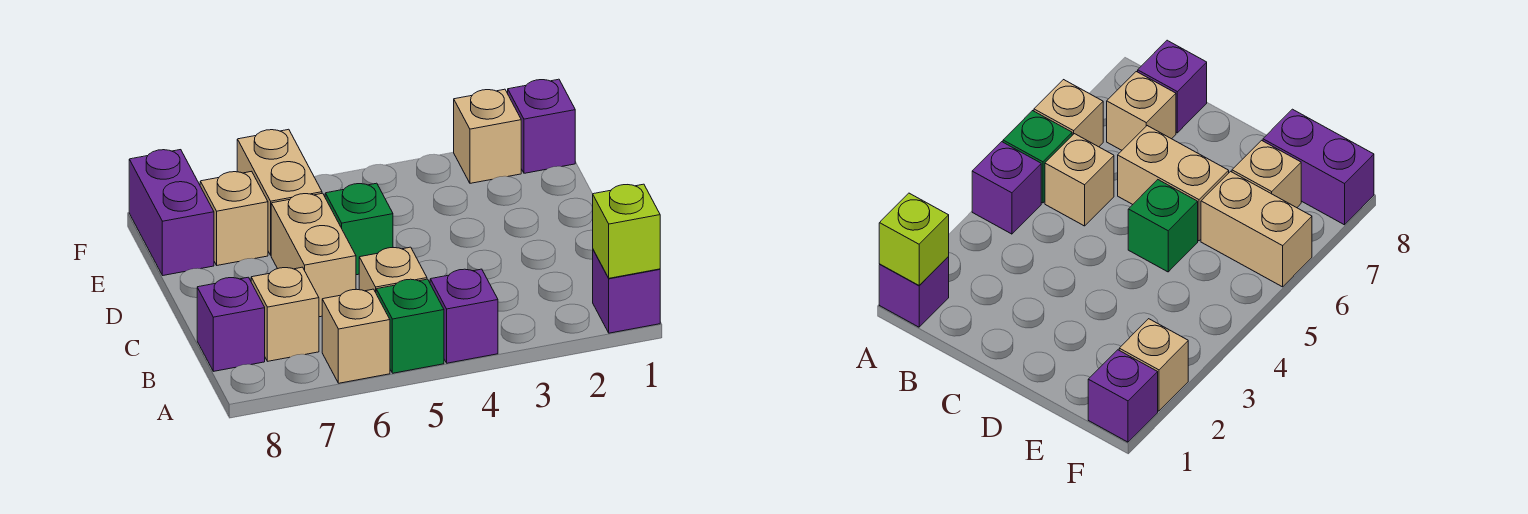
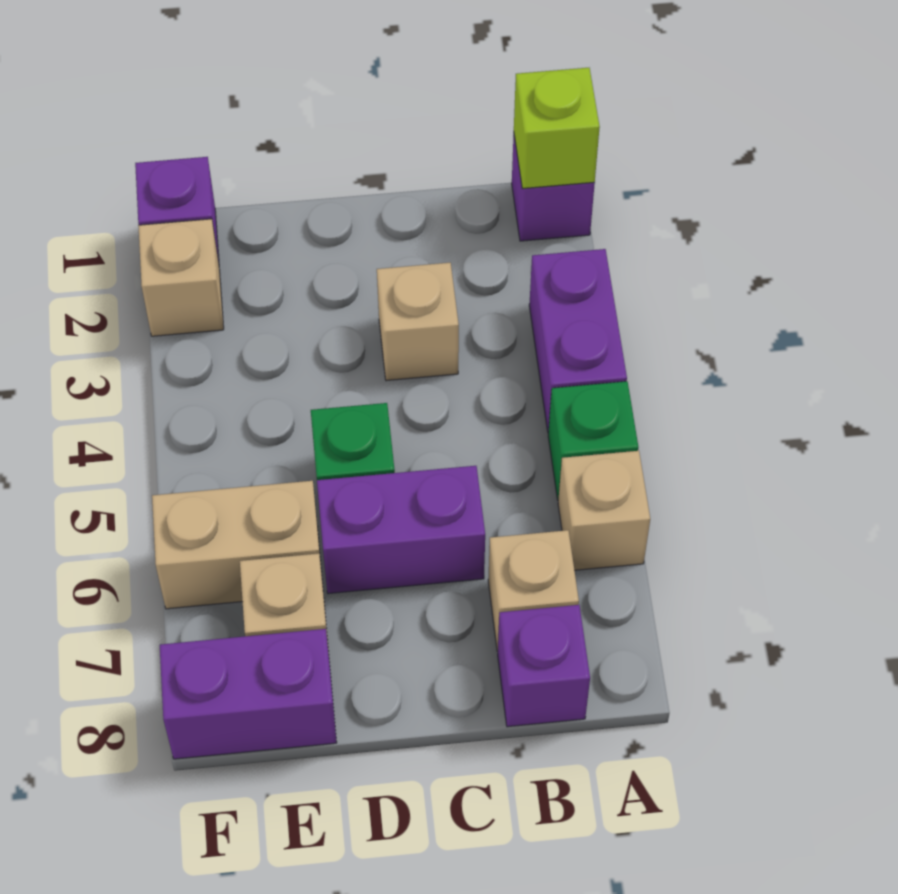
purple 1x1 brick [430,269,498,363] -> purple 1x2 brick [529,249,627,432]
tan 1x1 brick [359,247,427,292] -> tan 1x1 brick moved to [377,263,459,381]
tan 1x2 brick [271,193,356,317] -> purple 1x2 brick [317,466,485,594]

